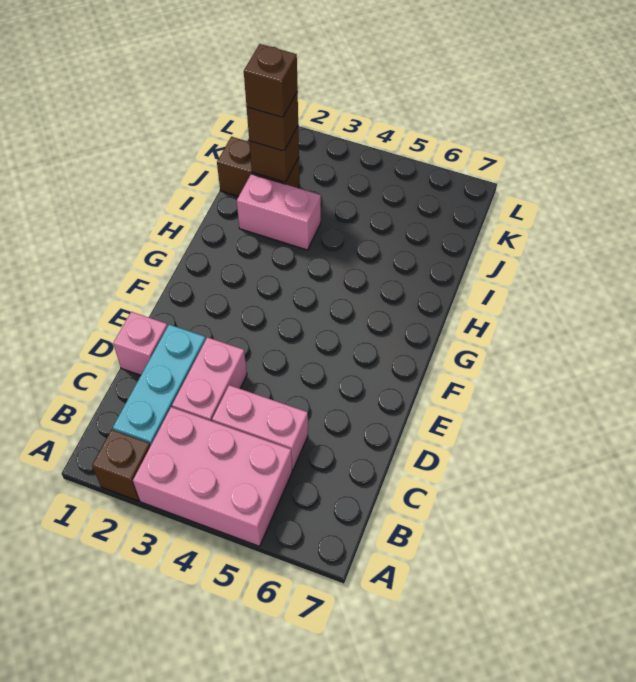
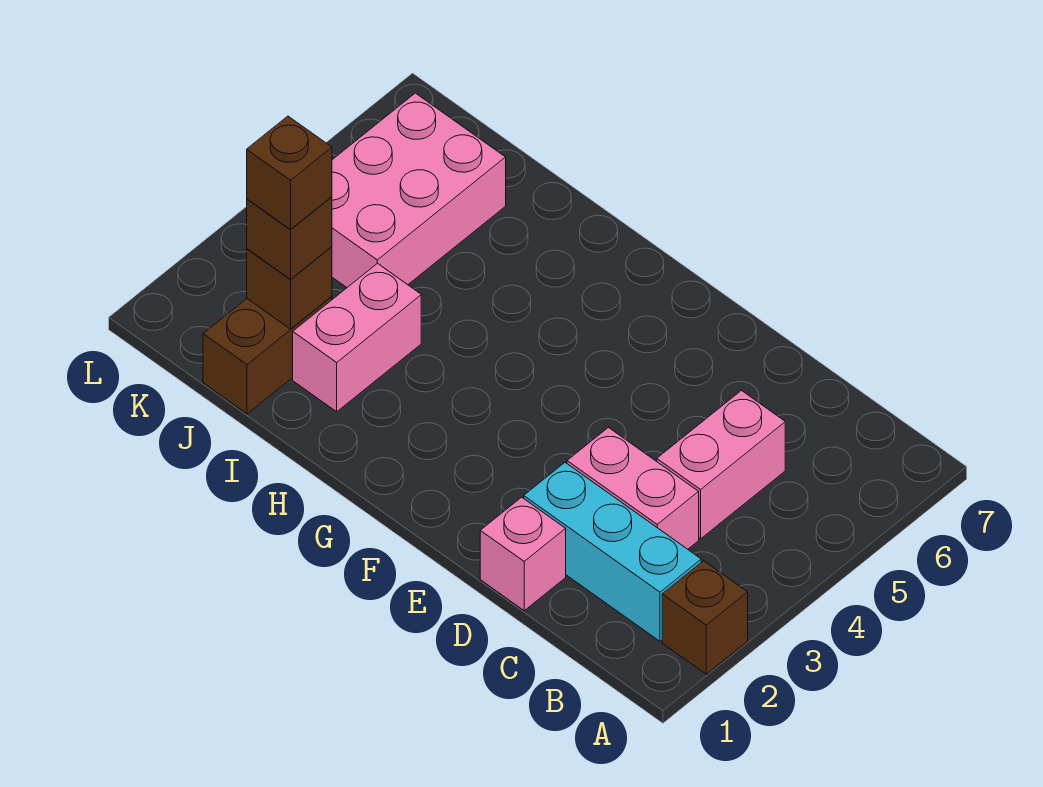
pink 2x3 brick [133,407,292,546] -> pink 2x3 brick moved to [332,93,506,287]

